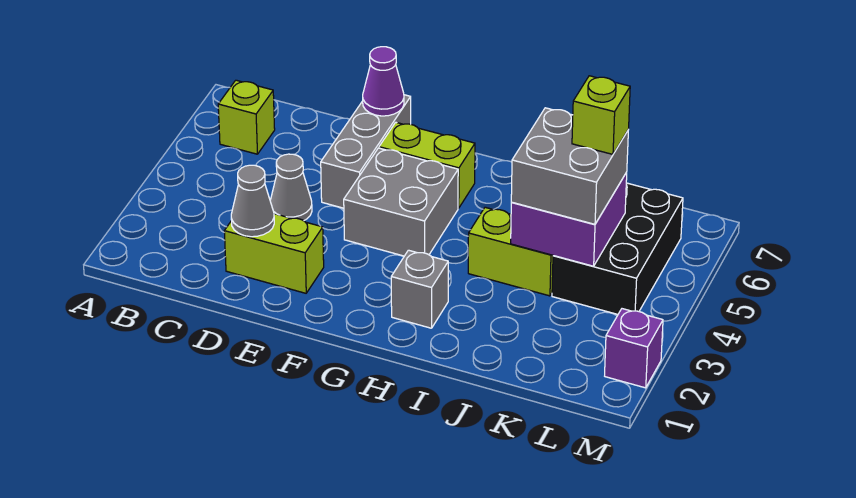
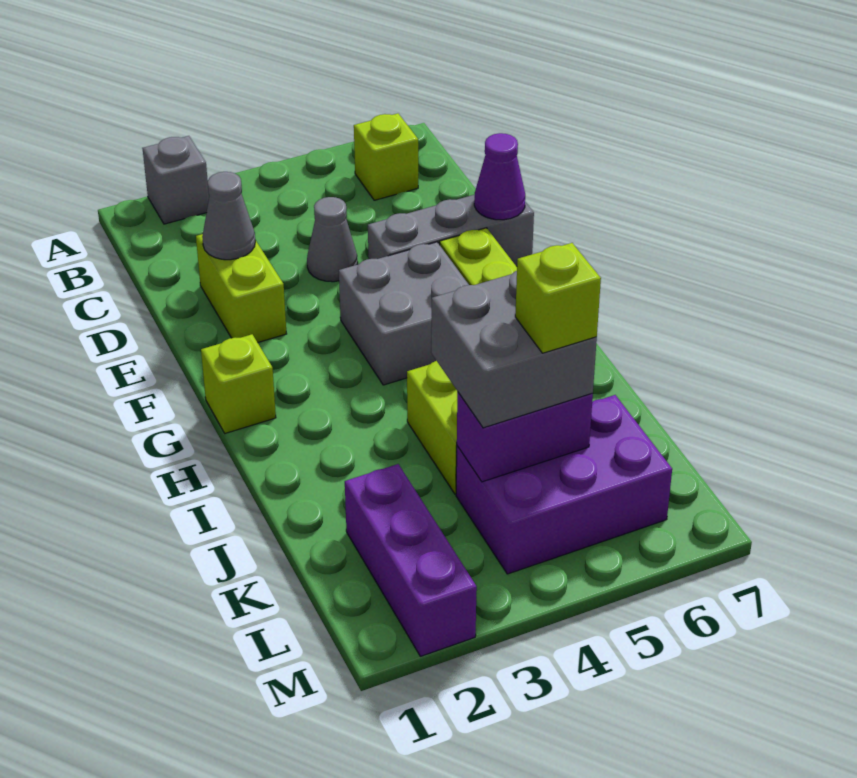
none -> lime 1x1 brick [201,334,276,433]
grey 1x1 brick [391,250,448,328] -> grey 1x1 brick moved to [143,136,209,224]
purple 2x2 brick [511,173,627,266] -> purple 1x2 brick [457,392,593,482]
black 2x3 brick [552,183,683,314] -> purple 2x3 brick [456,395,672,574]
purple 1x1 brick [605,309,663,388] -> purple 1x3 brick [345,464,477,656]

